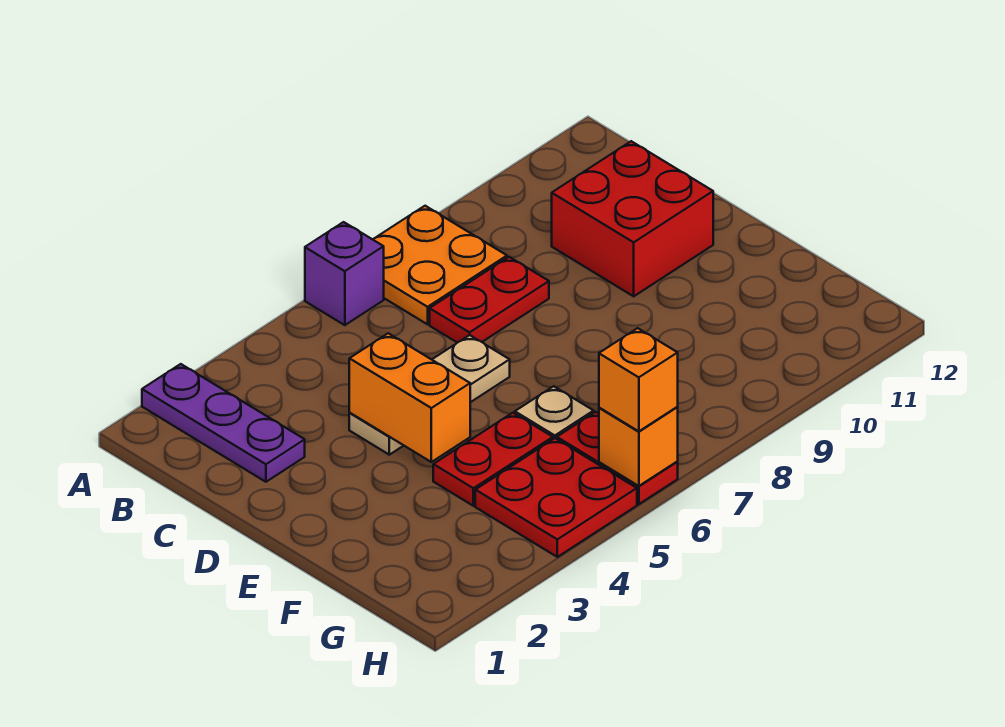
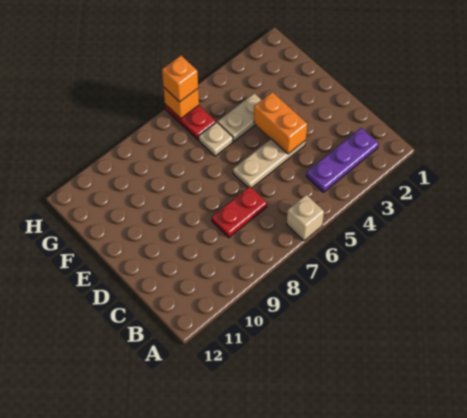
purple 1x3 plate [142,364,305,482] -> purple 1x3 plate turned to [306,128,379,192]
purple 1x1 brick [305,222,384,325] -> tan 1x1 brick [287,195,324,241]
orange 2x2 plate [373,206,507,324] -> none
red 2x2 brick [552,141,713,296] -> none
red 1x2 plate [433,413,553,506] -> tan 1x2 plate [218,93,261,141]
red 2x2 plate [475,438,637,557] -> none

